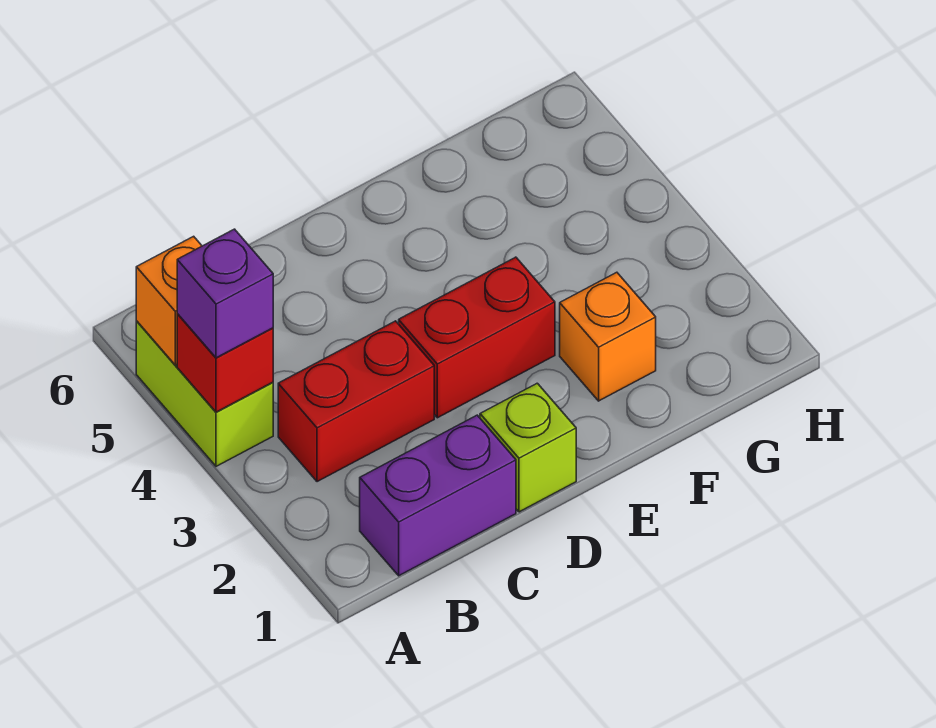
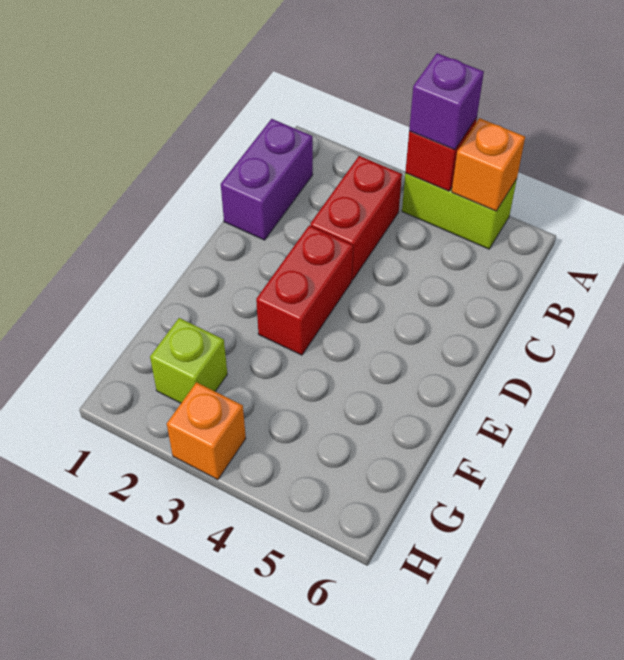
lime 1x1 brick [480,383,576,512] -> lime 1x1 brick moved to [150,318,227,403]
orange 1x1 brick [560,272,656,401] -> orange 1x1 brick moved to [167,382,246,480]

